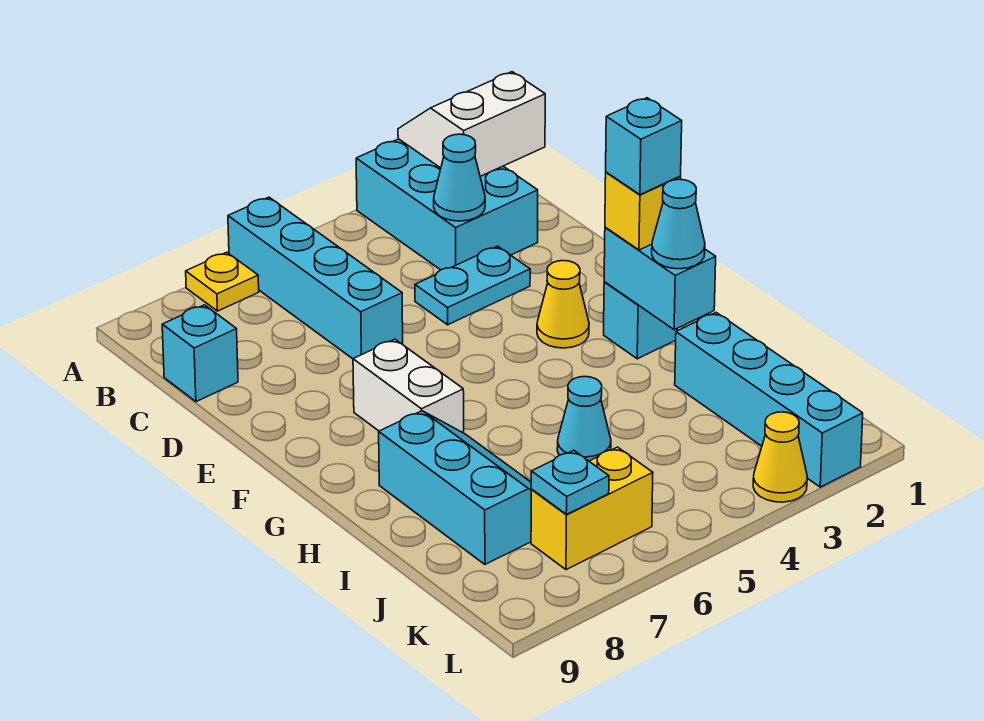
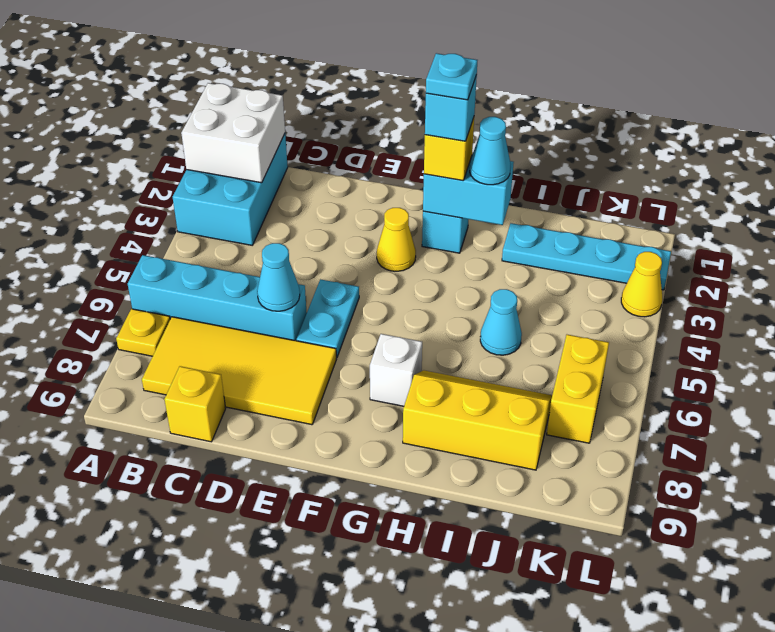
white 2x2 slope [398,72,545,176] -> white 2x2 brick [181,83,285,183]
cyan 2x3 brick [356,139,538,270] -> cyan 2x3 brick turned to [173,134,288,245]
none -> yellow 2x4 tile [142,317,336,425]
cyan 1x1 cone [434,134,485,221] -> cyan 1x1 cone moved to [257,243,300,311]
cyan 1x1 brick [162,305,238,402] -> yellow 1x1 brick [164,366,226,442]
cyan 1x2 plate [415,246,530,325] -> cyan 1x2 plate moved to [297,279,359,358]
white 1x2 brick [353,339,464,433] -> white 1x1 brick [370,334,422,406]
cyan 2x3 slope [379,411,532,564] -> yellow 2x3 slope [403,370,552,470]
cyan 1x4 brick [675,313,863,487] -> cyan 1x4 plate [502,223,671,290]
cyan 1x1 plate [531,450,609,514] -> cyan 1x1 plate moved to [426,53,477,100]

